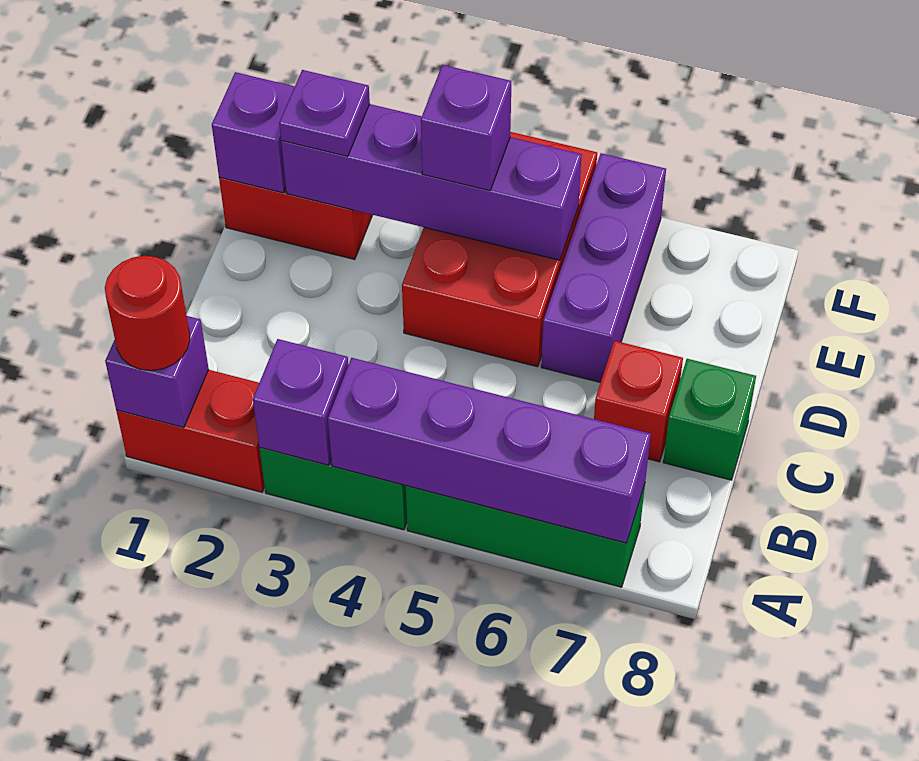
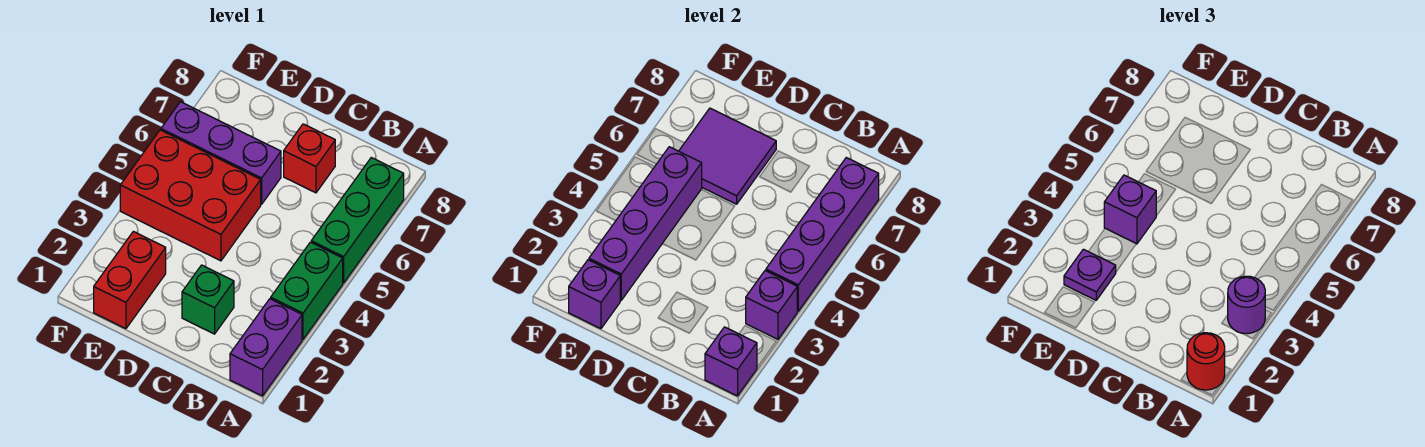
red 1x2 brick [116,370,265,492] -> purple 1x2 brick [230,299,302,396]
none -> purple 1x1 round brick [1228,276,1265,334]
green 1x1 brick [663,359,756,480] -> green 1x1 brick moved to [182,265,234,334]
none -> purple 2x2 tile [679,108,776,204]

